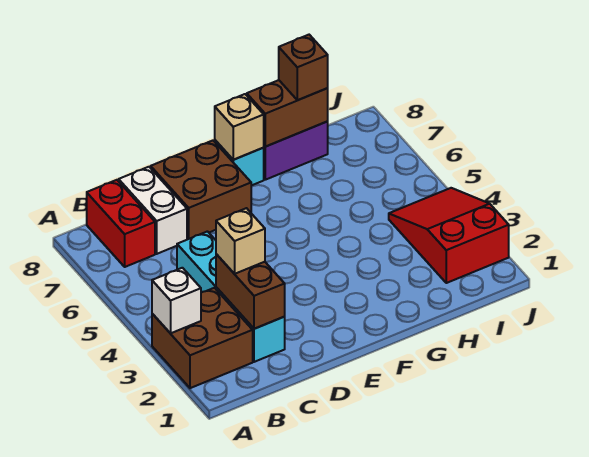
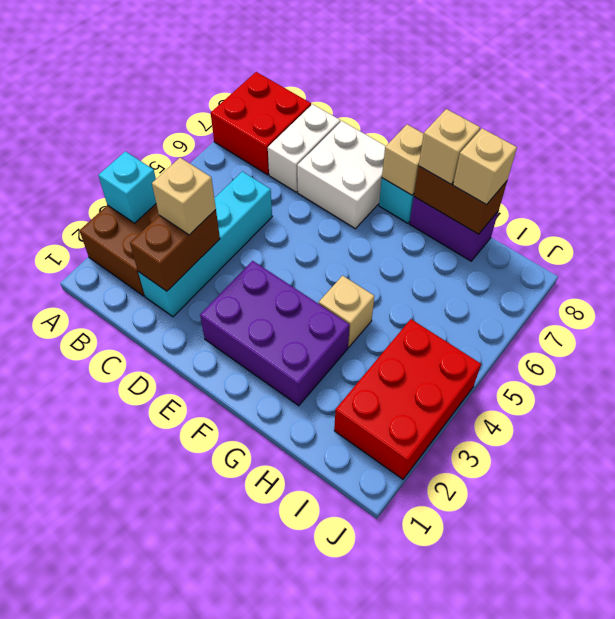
white 1x1 brick [152,268,201,333] -> cyan 1x1 brick [98,151,156,223]
red 1x2 brick [87,180,155,267] -> red 2x2 brick [211,72,311,175]
brown 2x2 brick [151,141,251,240] -> white 2x2 brick [297,121,386,229]
none -> purple 2x3 brick [200,261,350,406]
none -> tan 1x1 brick [319,276,374,347]
none -> tan 1x1 brick [419,109,480,184]
brown 1x1 brick [279,35,328,100] -> tan 1x1 brick [453,128,517,205]
red 2x3 slope [389,188,509,283] -> red 2x3 brick [334,319,481,479]

